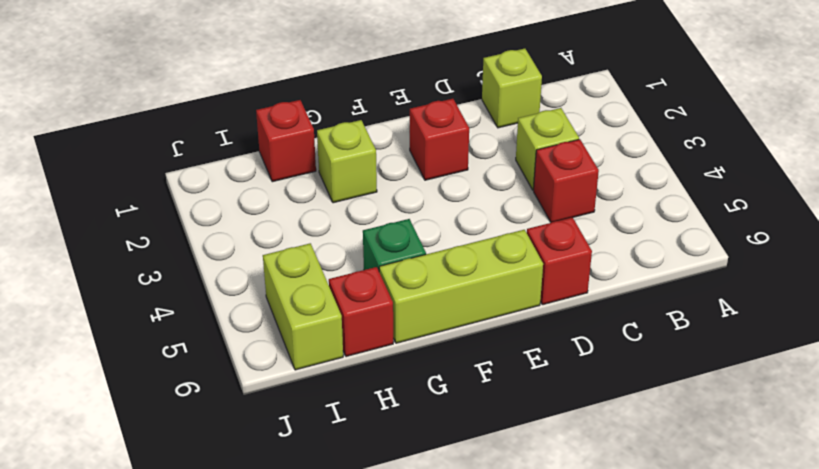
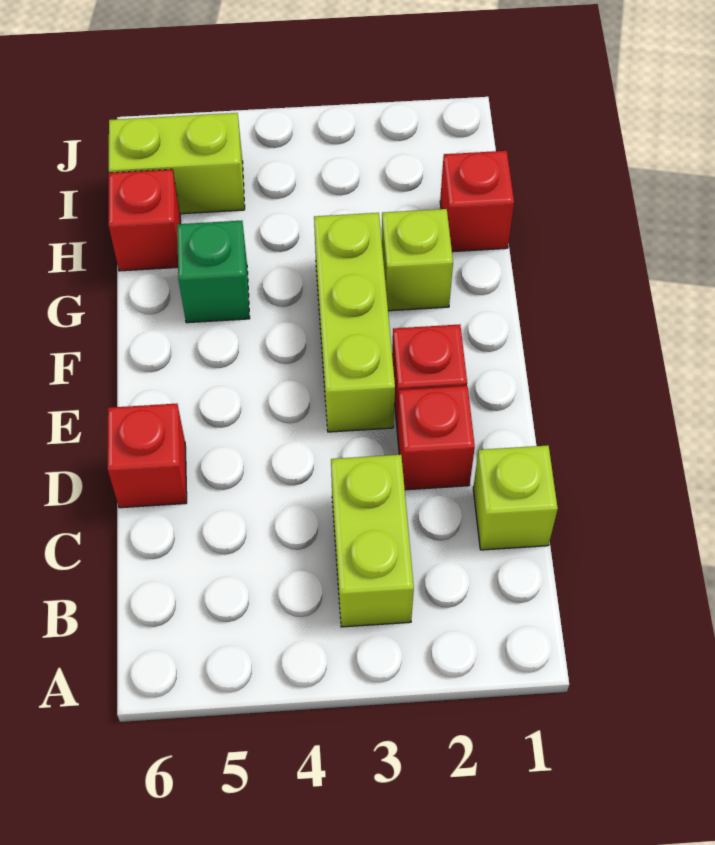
lime 1x1 brick [516,108,579,190] -> lime 1x2 brick [331,455,414,627]
red 1x1 brick [534,139,599,222] -> red 1x1 brick moved to [397,386,475,490]
lime 1x3 brick [379,230,543,343] -> lime 1x3 brick moved to [314,213,395,432]

